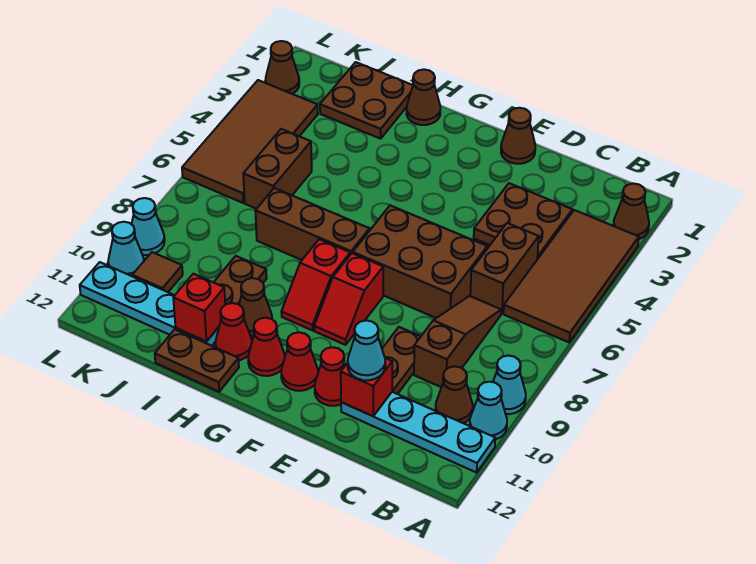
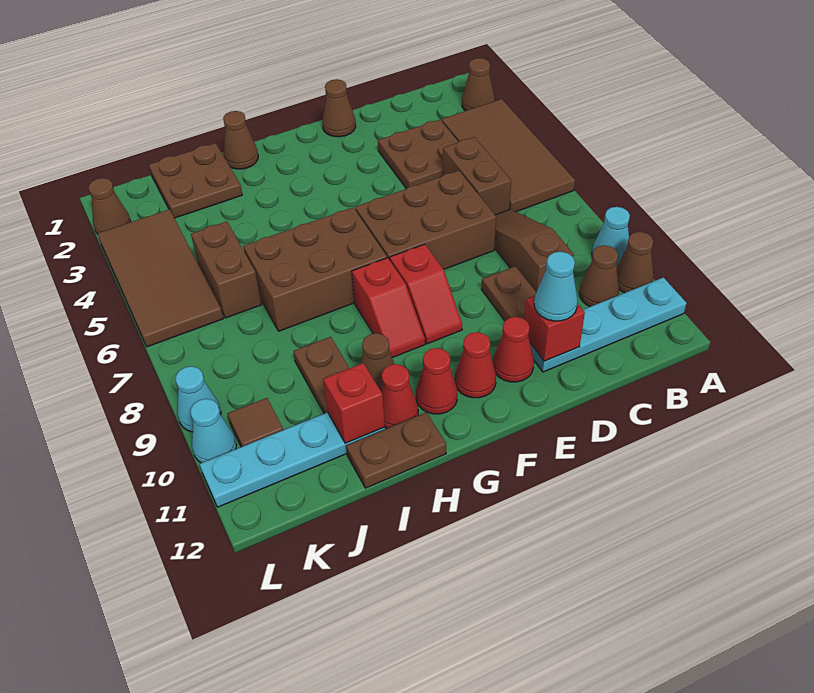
cyan 1x1 cone [470,382,507,440] -> brown 1x1 cone [617,232,653,293]
brown 1x3 brick [255,188,369,260] -> brown 2x3 brick [243,208,387,331]

